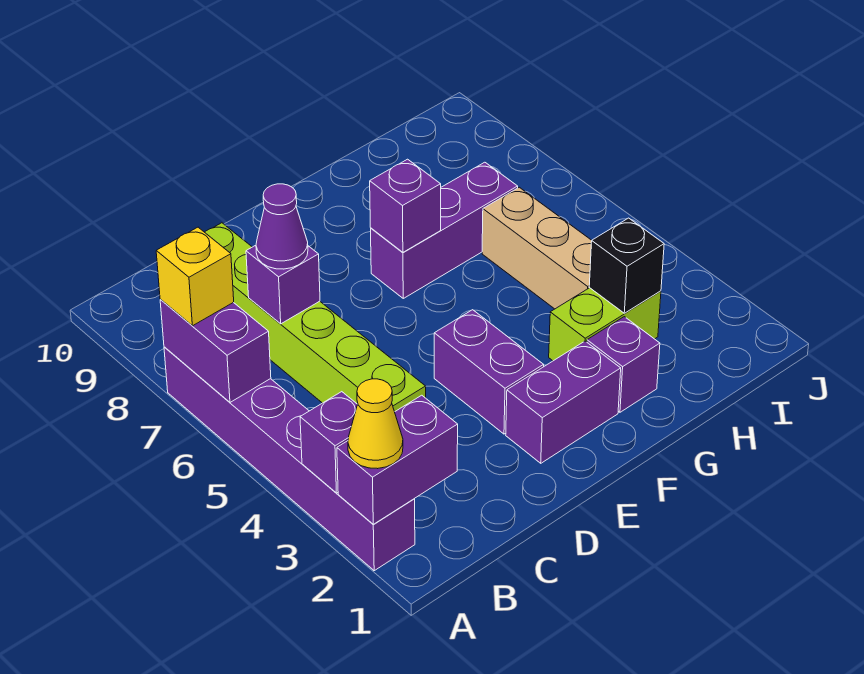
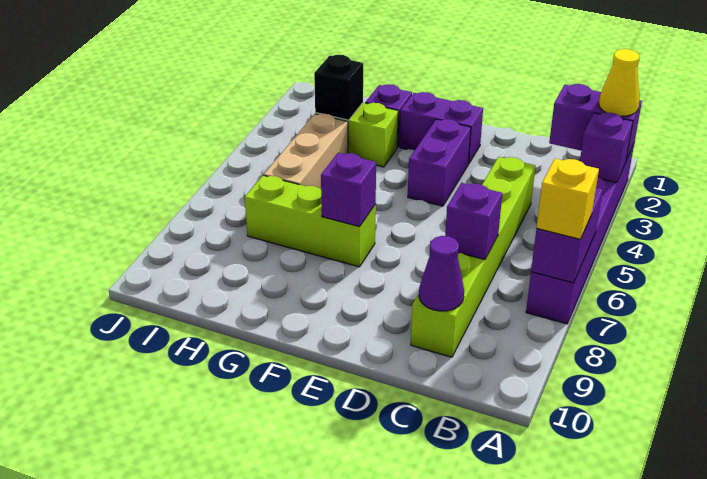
purple 1x1 cone [256,184,308,269] -> purple 1x1 cone moved to [419,236,464,311]
purple 1x3 brick [371,162,518,298] -> lime 1x3 brick [245,175,376,267]

